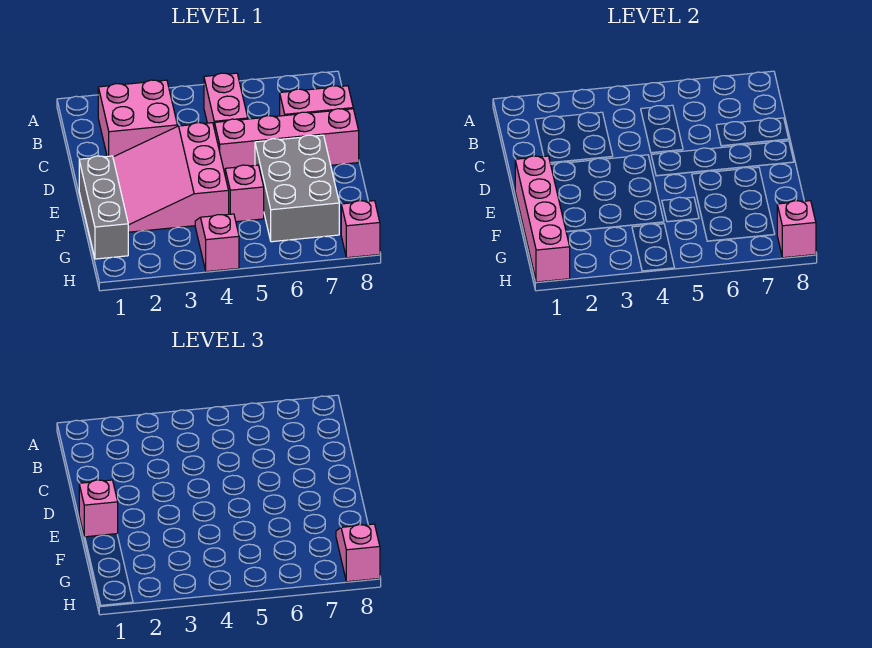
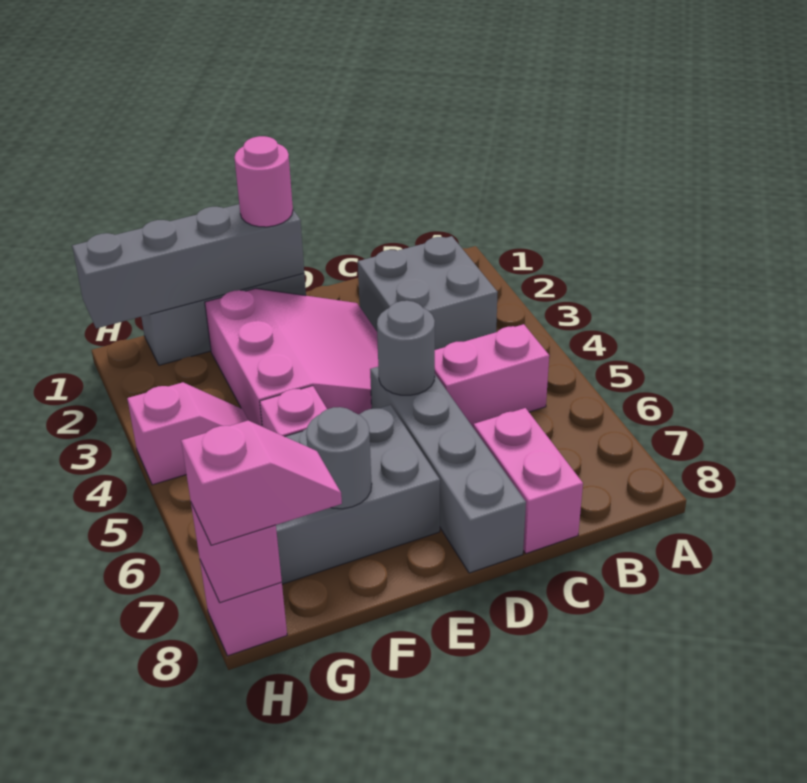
pink 2x2 brick [98,80,177,157] -> grey 2x2 brick [358,236,498,350]
pink 3x3 slope [113,123,229,232] -> pink 3x3 slope turned to [205,289,378,426]
pink 1x4 brick [215,109,359,173] -> grey 1x4 brick [370,367,526,573]
none -> grey 1x1 round brick [377,301,435,395]
pink 1x4 brick [515,156,570,282] -> grey 1x4 brick [72,204,304,328]
pink 1x1 brick [79,480,118,537] -> pink 1x1 round brick [234,136,293,227]
none -> grey 1x1 round brick [306,407,372,509]

